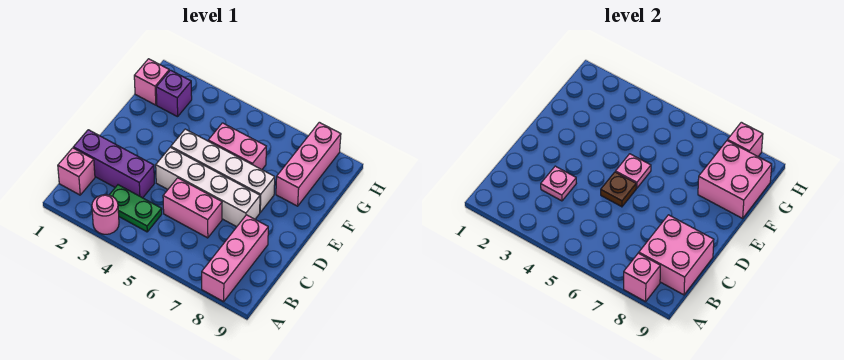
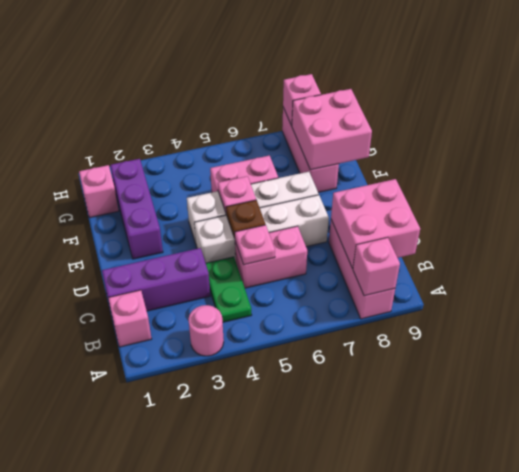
green 1x2 plate [110,185,162,232] -> green 1x2 plate turned to [206,257,252,322]
pink 1x1 plate [541,166,576,201] -> pink 1x1 plate moved to [235,225,275,265]
purple 1x1 brick [156,70,192,117] -> purple 1x3 brick [110,159,163,259]

